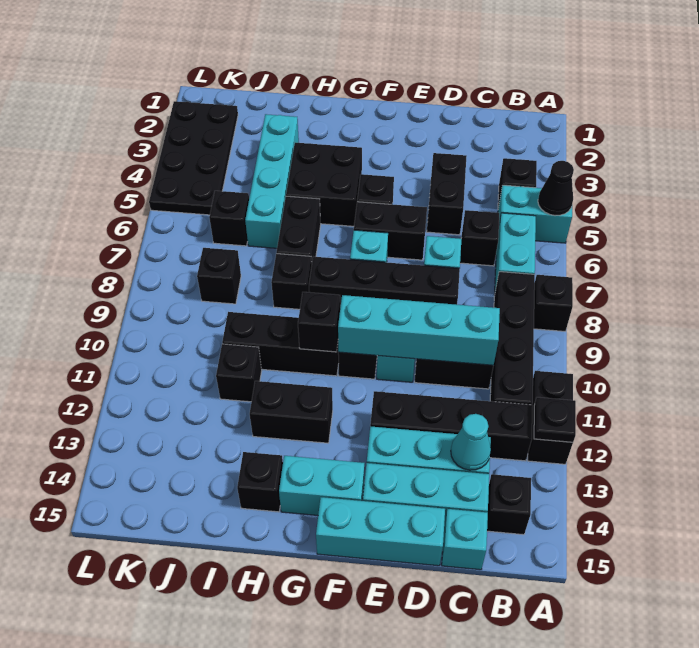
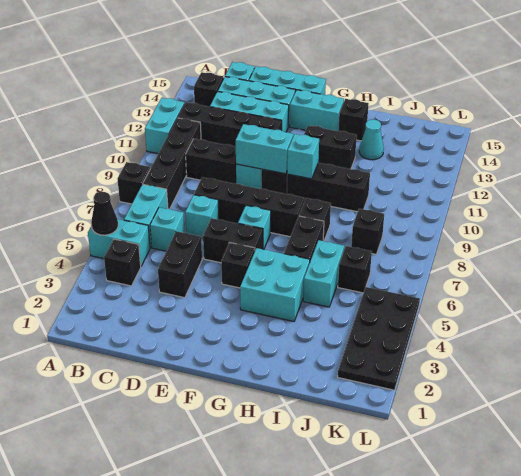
black 1x2 brick [528,371,573,464] -> cyan 1x2 brick [145,98,184,154]
black 1x1 plate [534,397,576,442] -> none
black 1x1 brick [460,210,499,266] -> cyan 1x1 brick [150,207,185,251]
cyan 1x4 brick [338,295,500,365] -> cyan 1x2 brick [236,124,293,174]
cyan 1x1 cone [451,414,491,470] -> cyan 1x1 cone moved to [359,120,384,160]
black 2x2 brick [286,143,362,226] -> cyan 2x2 brick [240,248,310,321]
black 1x1 brick [298,292,340,352] -> cyan 1x1 brick [287,134,319,179]
cyan 1x4 brick [245,114,299,248] -> cyan 1x2 brick [303,240,344,307]
black 1x1 brick [216,344,262,402] -> none

